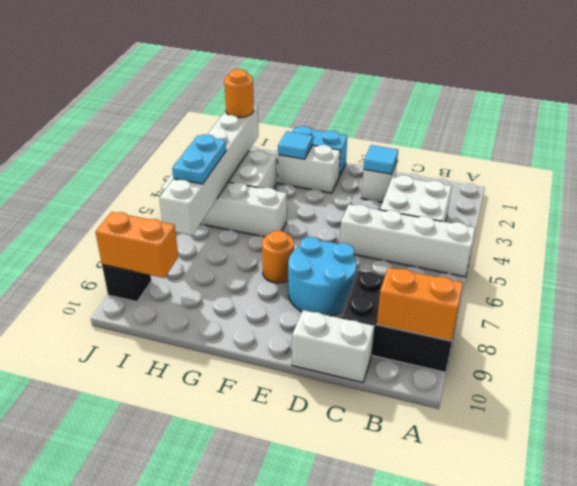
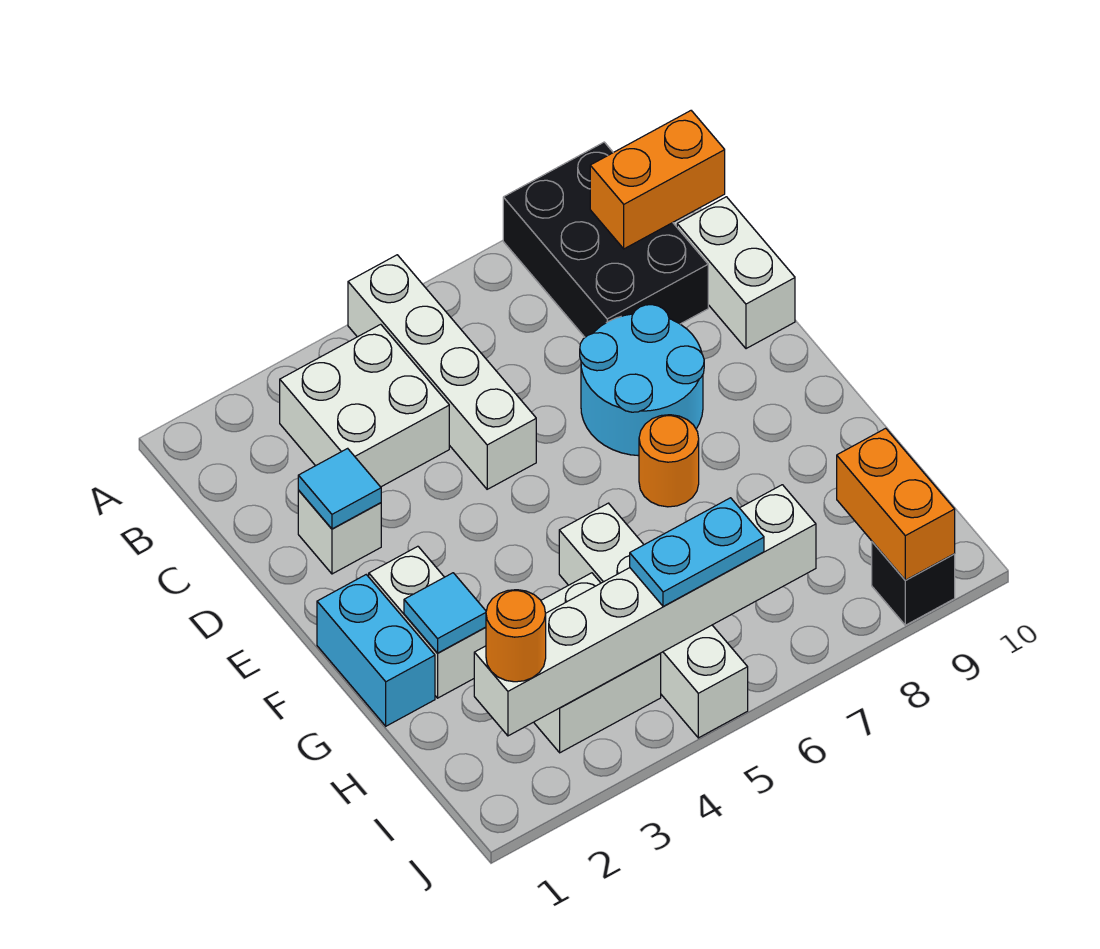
orange 1x2 brick [377,267,463,341] -> orange 1x2 brick turned to [590,111,725,249]

